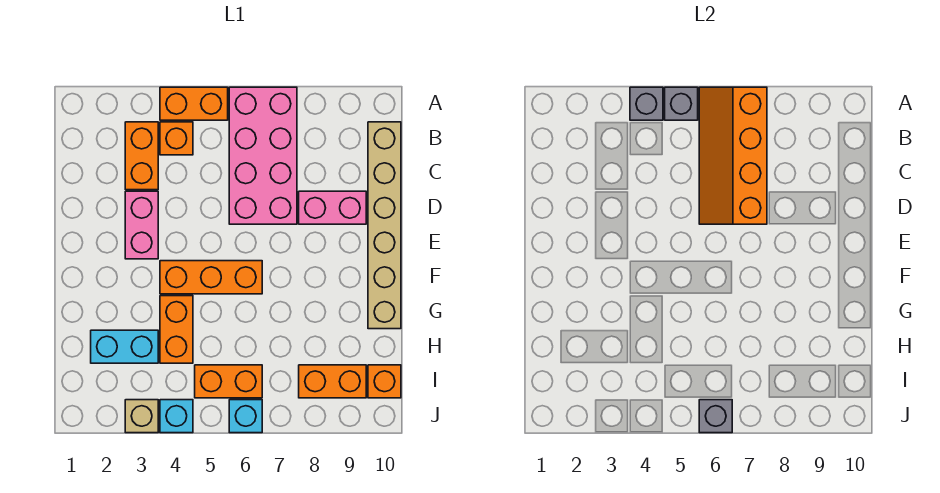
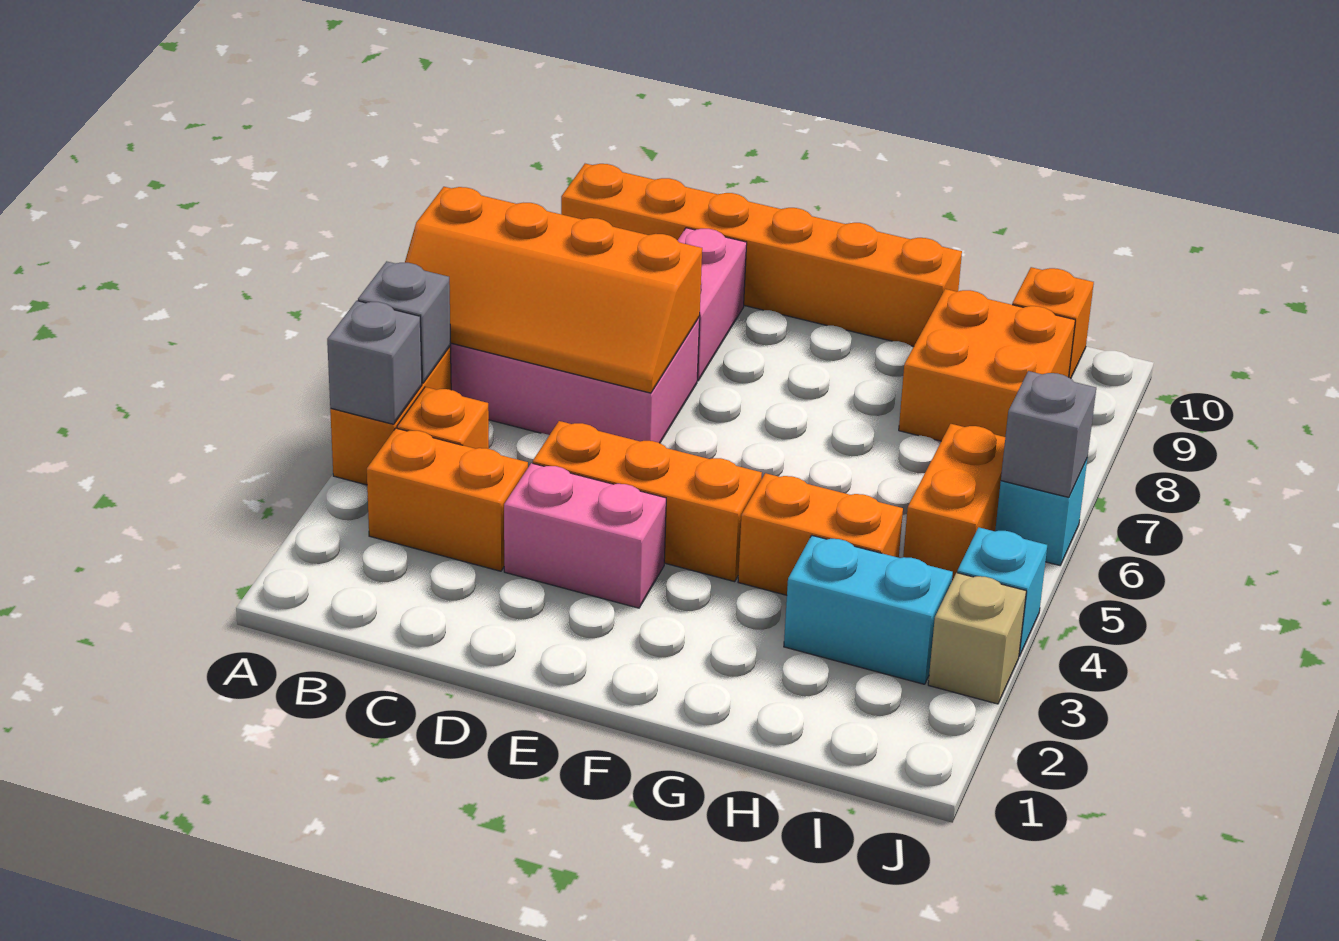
tan 1x6 brick [368,122,401,329] -> orange 1x6 brick [561,164,962,346]
orange 1x3 brick [160,261,262,294] -> orange 1x3 brick turned to [533,421,762,582]
cyan 1x2 brick [91,330,158,363] -> cyan 1x2 brick turned to [784,536,953,684]
orange 1x2 brick [299,365,366,398] -> orange 2x2 brick [899,289,1075,441]

